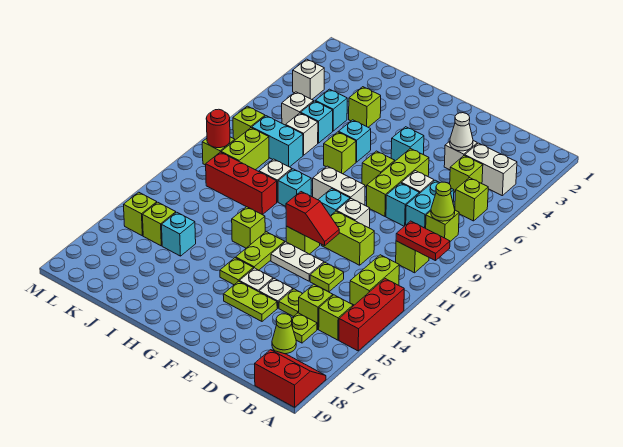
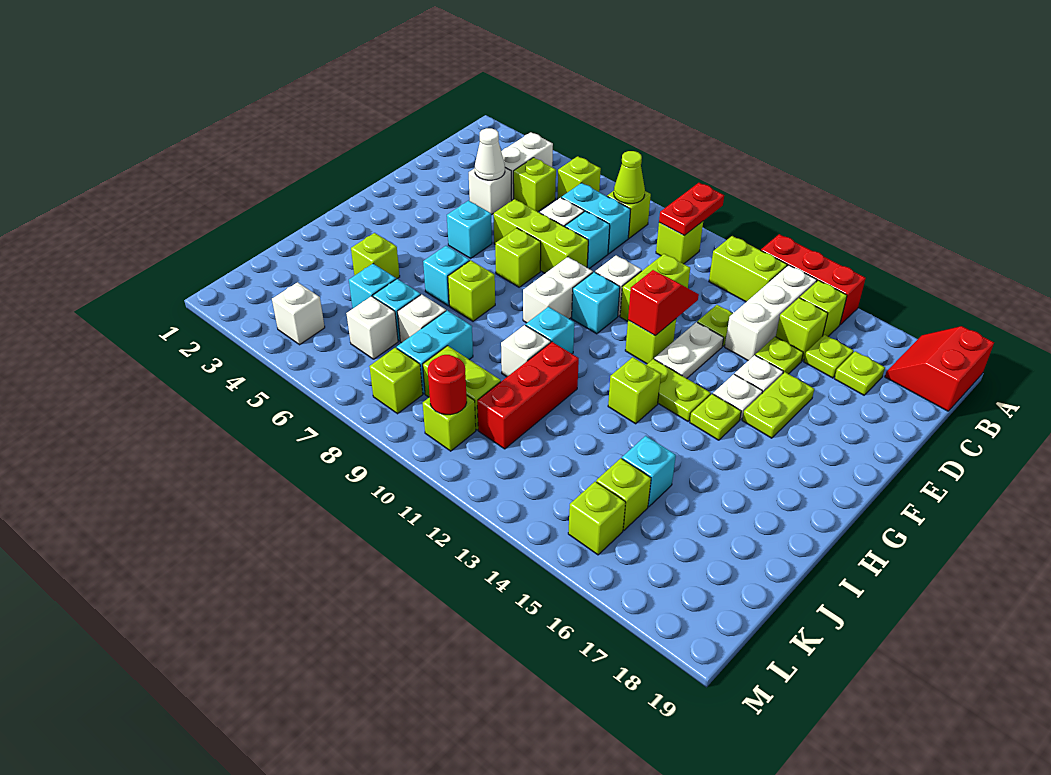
none -> white 1x3 brick [725,265,817,361]
lime 1x1 cone [272,314,296,354] -> lime 1x1 plate [834,351,885,395]

